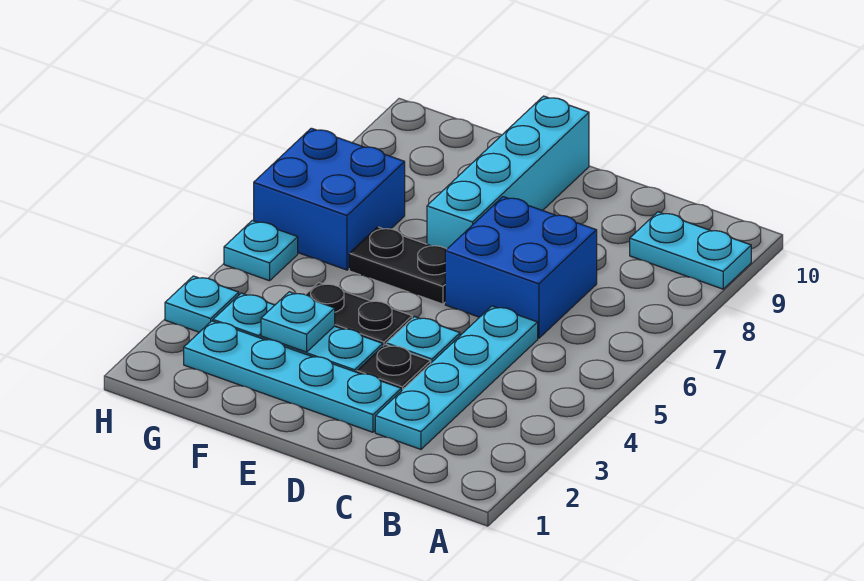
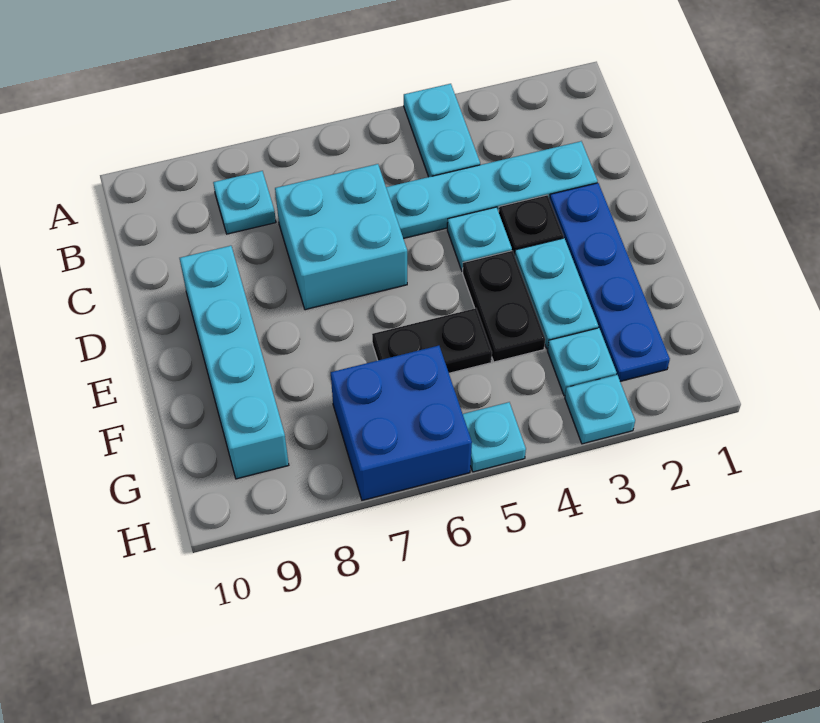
cyan 1x2 plate [630,212,751,289] -> cyan 1x2 plate moved to [404,84,480,177]
blue 2x2 brick [445,197,597,338] -> cyan 2x2 brick [275,164,407,310]
cyan 1x4 plate [184,321,401,432] -> blue 1x4 plate [550,183,670,381]
black 1x2 plate [349,227,447,304] -> black 1x2 plate turned to [372,308,492,373]
cyan 1x4 brick [427,96,589,249] -> cyan 1x4 brick turned to [180,246,289,479]
cyan 1x1 plate [261,292,335,352] -> cyan 1x1 plate moved to [213,171,276,234]

